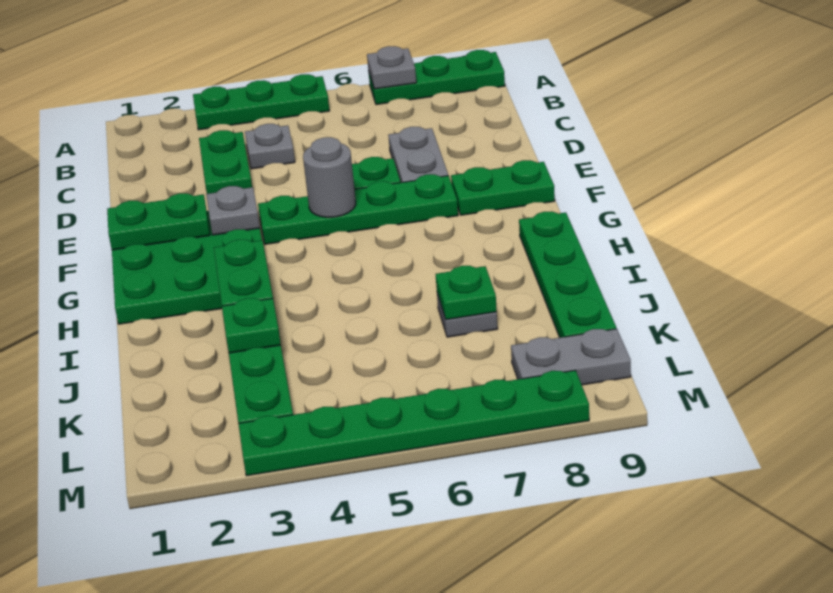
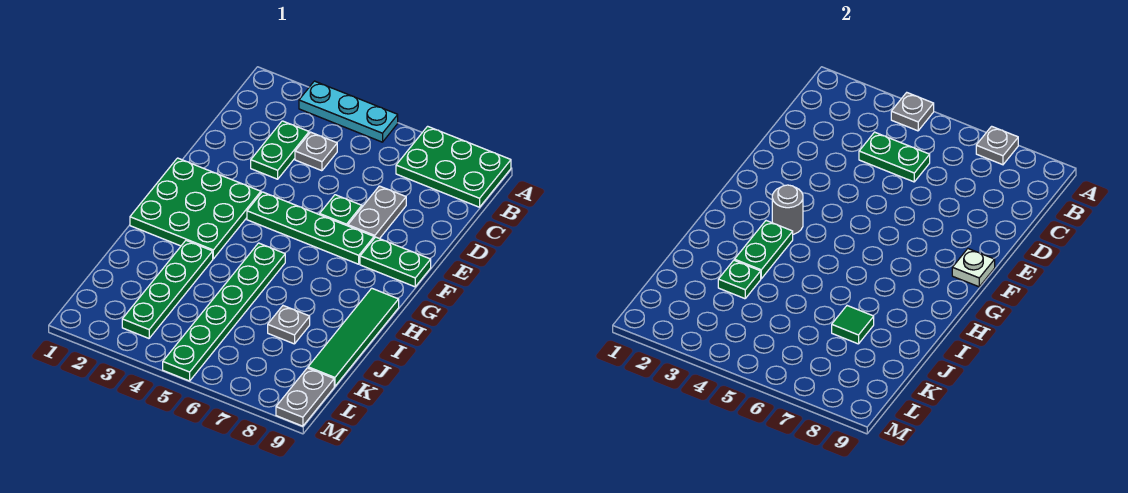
green 1x3 plate [193,74,329,130] -> cyan 1x3 plate [299,81,398,142]
green 1x3 plate [368,50,505,105] -> green 2x3 plate [396,126,511,207]
green 1x2 plate [107,193,210,250] -> green 1x2 plate moved to [859,132,930,182]
grey 1x1 plate [206,186,260,235] -> grey 1x1 plate moved to [891,93,934,131]
grey 1x1 round brick [303,137,356,217] -> grey 1x1 round brick moved to [772,185,803,234]
none -> white 1x1 plate [952,249,995,287]
green 1x4 plate [519,212,616,338] -> green 1x4 tile [308,288,399,386]
green 1x1 plate [436,266,497,320] -> green 1x1 tile [832,306,874,344]
grey 1x2 plate [511,329,631,385] -> grey 1x2 plate turned to [276,368,334,426]
green 1x6 plate [239,370,589,476] -> green 1x6 plate turned to [163,243,285,381]

